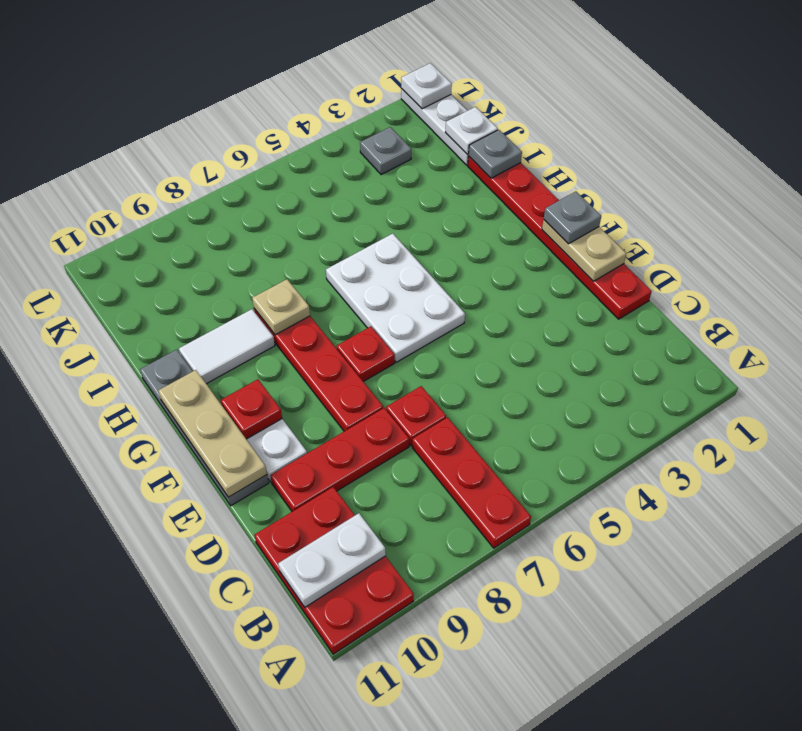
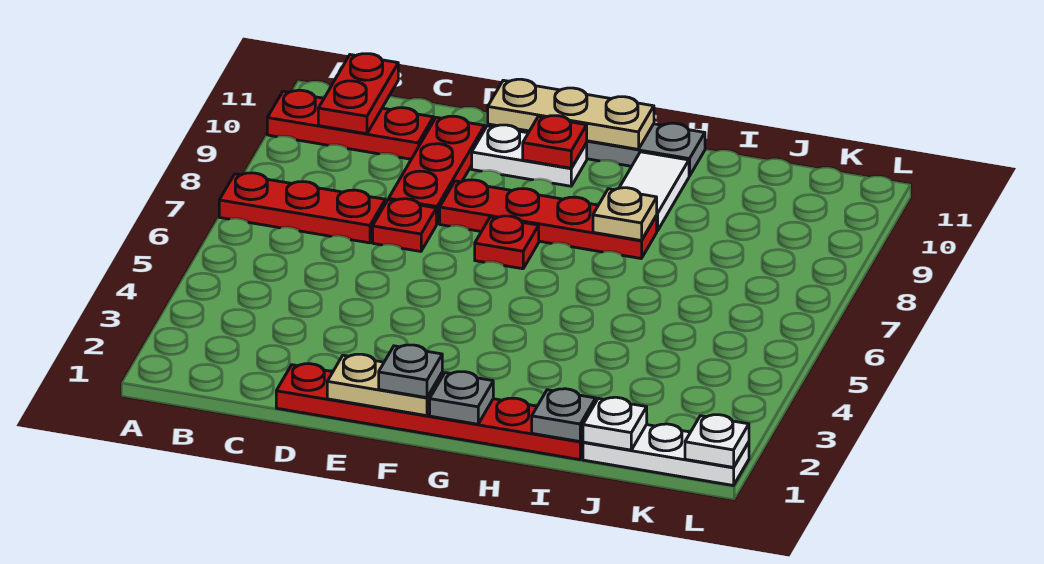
red 2x3 plate [254,487,414,654] -> red 1x3 plate [267,90,433,159]
white 1x2 plate [278,513,386,607] -> red 1x2 plate [318,54,398,134]
white 2x3 plate [326,234,465,362] -> none
grey 1x1 plate [360,127,411,175] -> grey 1x1 plate moved to [430,372,493,424]

